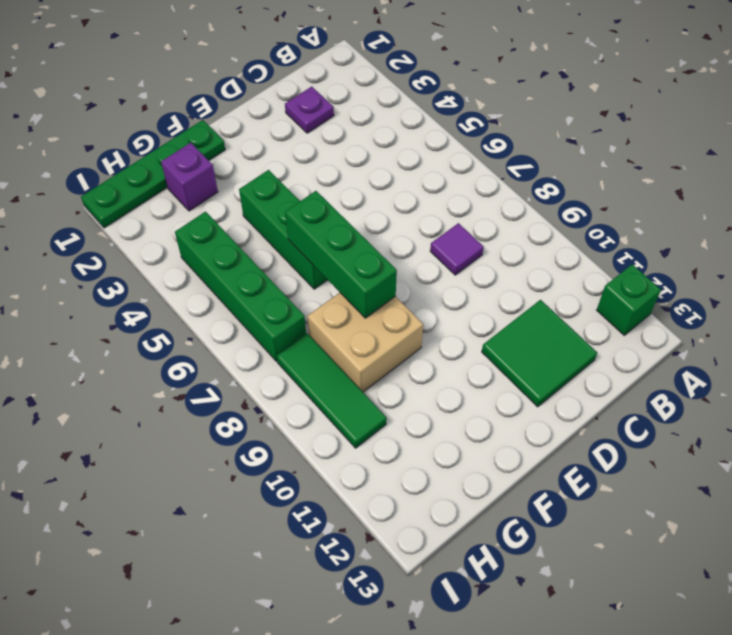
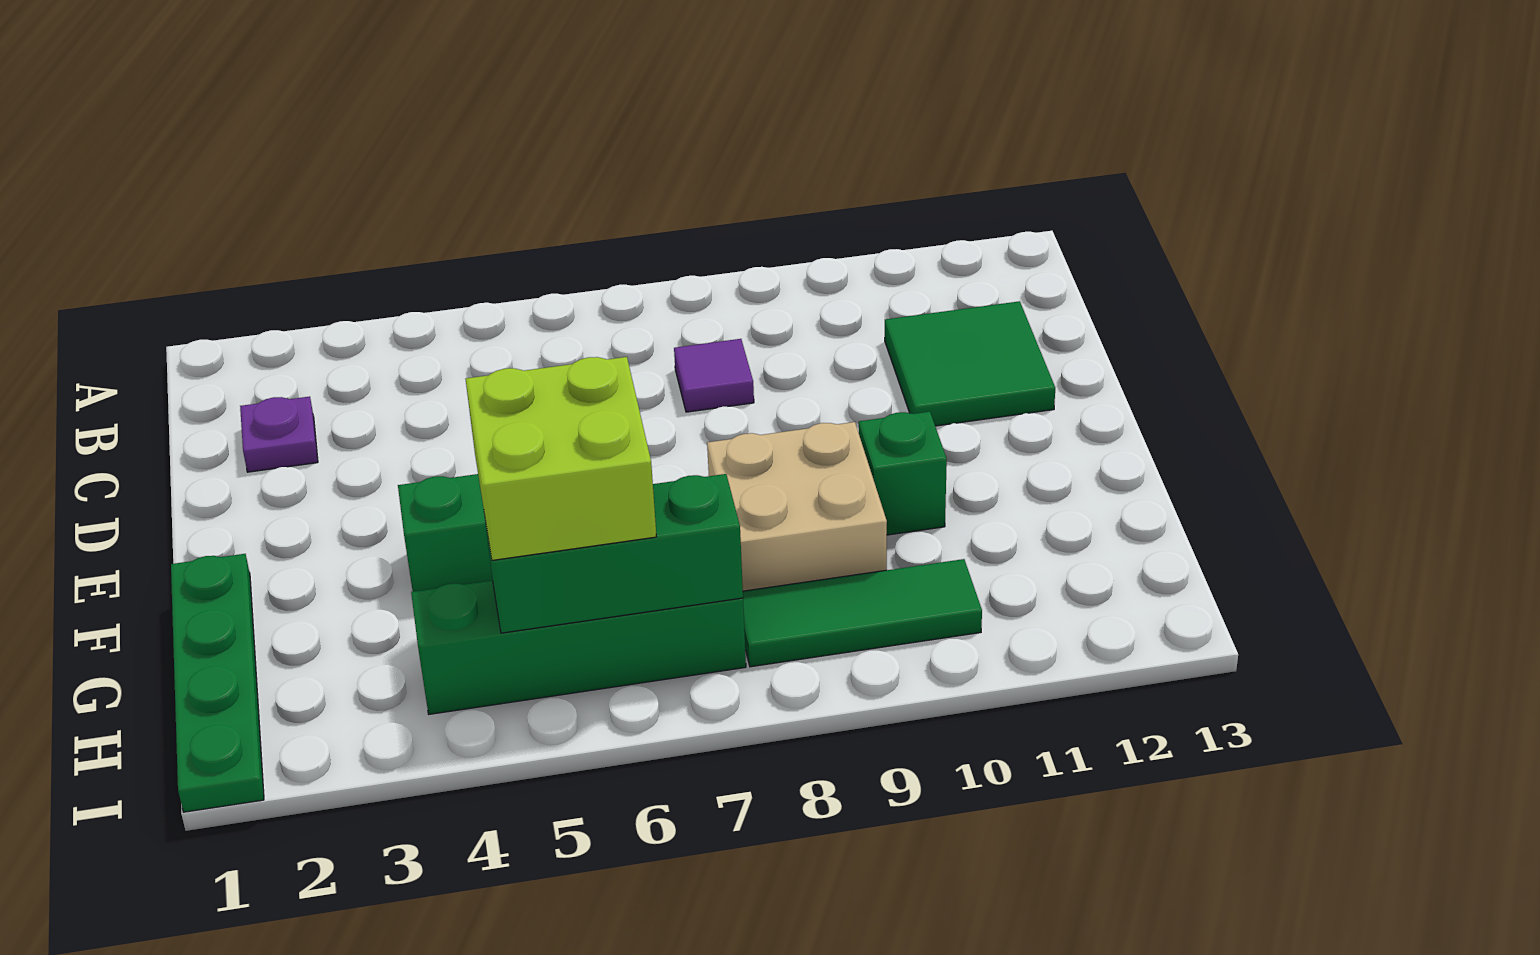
green 1x1 brick [597,264,661,335] -> green 1x1 brick moved to [859,412,947,535]
green 1x3 brick [285,191,397,318] -> green 1x3 brick moved to [484,474,743,633]
purple 1x1 brick [161,143,218,211] -> none
none -> lime 2x2 brick [466,357,656,560]

